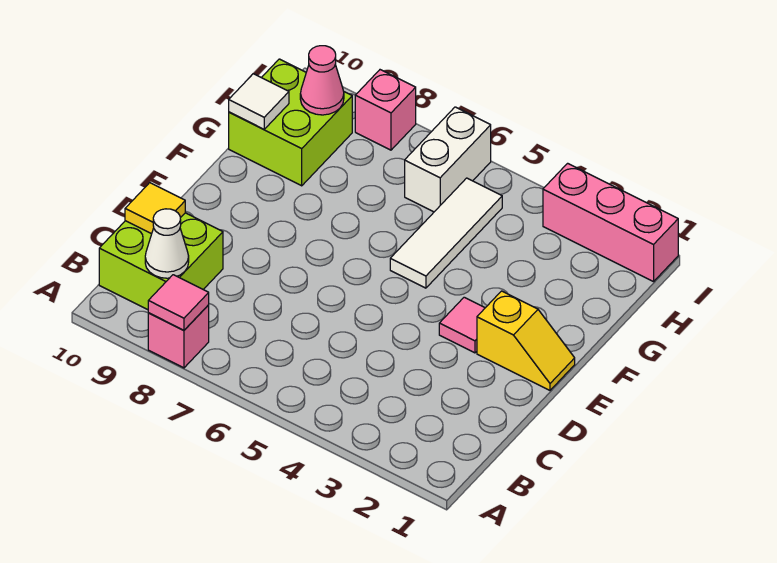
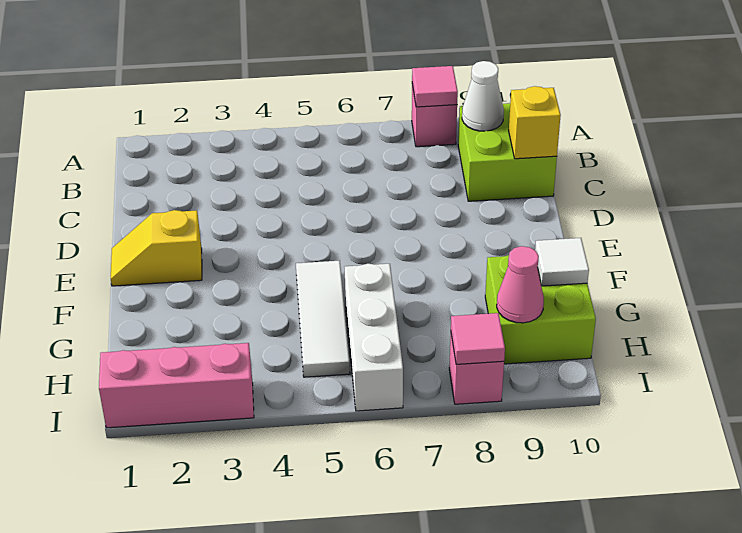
yellow 1x1 tile [125,183,185,234] -> yellow 1x1 brick [509,86,561,159]
pink 1x1 tile [439,297,485,353] -> pink 1x1 tile moved to [451,313,505,364]
white 1x2 brick [405,107,491,212] -> white 1x3 brick [345,264,403,411]

